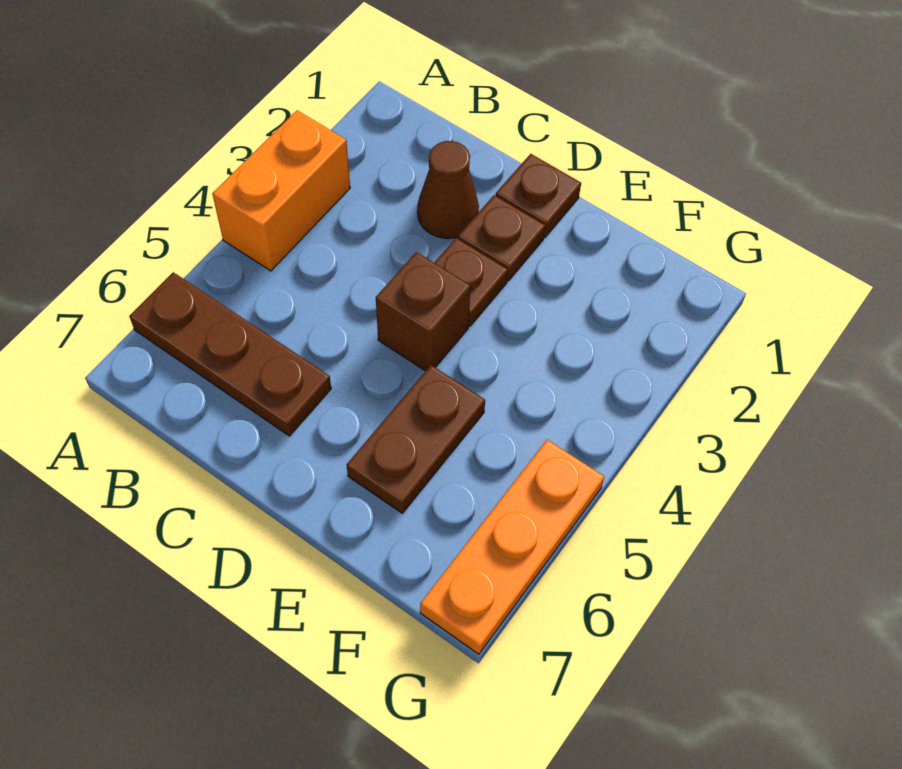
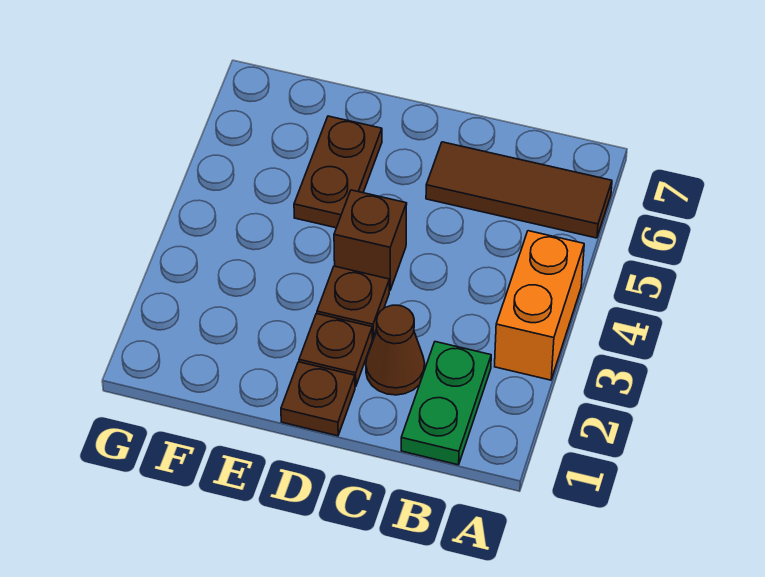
brown 1x3 plate [129,272,331,436] -> brown 1x3 tile [426,142,612,238]
none -> green 1x2 plate [401,342,491,465]
orange 1x3 plate [420,440,605,654] -> none

